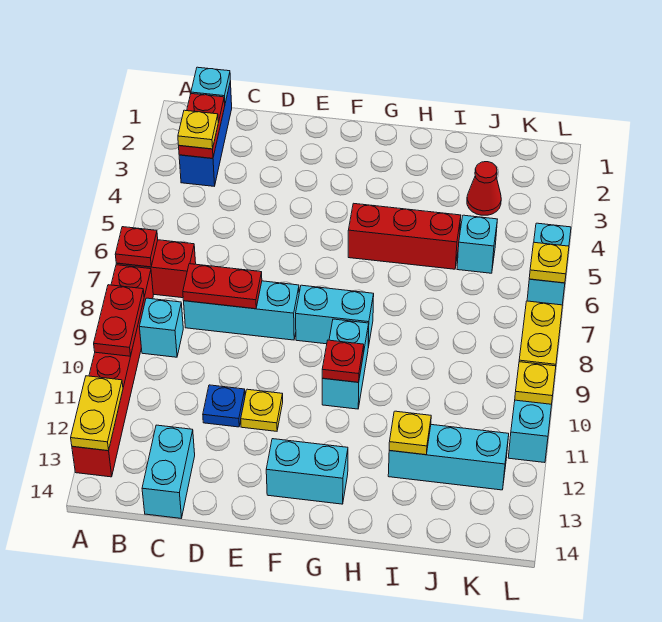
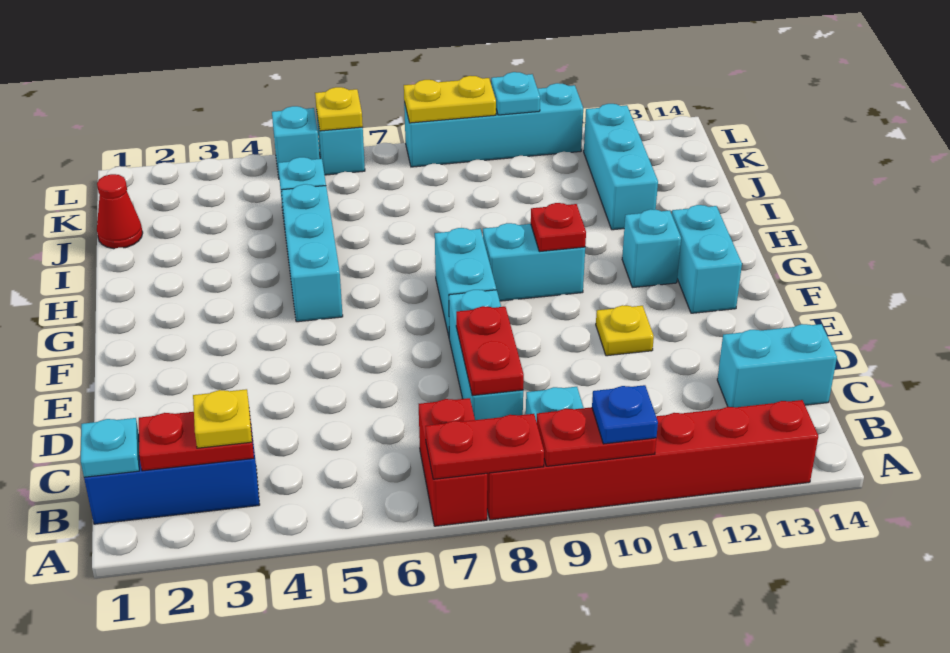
red 1x1 plate [115,227,158,267] -> red 1x2 plate [425,414,544,479]
yellow 1x2 plate [71,376,123,451] -> none
blue 1x1 plate [203,385,245,427] -> blue 1x1 plate moved to [592,385,658,444]
red 1x3 brick [348,203,461,269] -> cyan 1x3 brick [281,184,343,322]
none -> cyan 1x1 brick [622,209,681,288]
yellow 1x1 plate [389,411,431,455] -> none
red 1x1 cone [467,162,501,215] -> red 1x1 cone moved to [97,174,143,249]
yellow 1x1 plate [515,362,556,404] -> cyan 1x1 plate [491,72,540,115]

